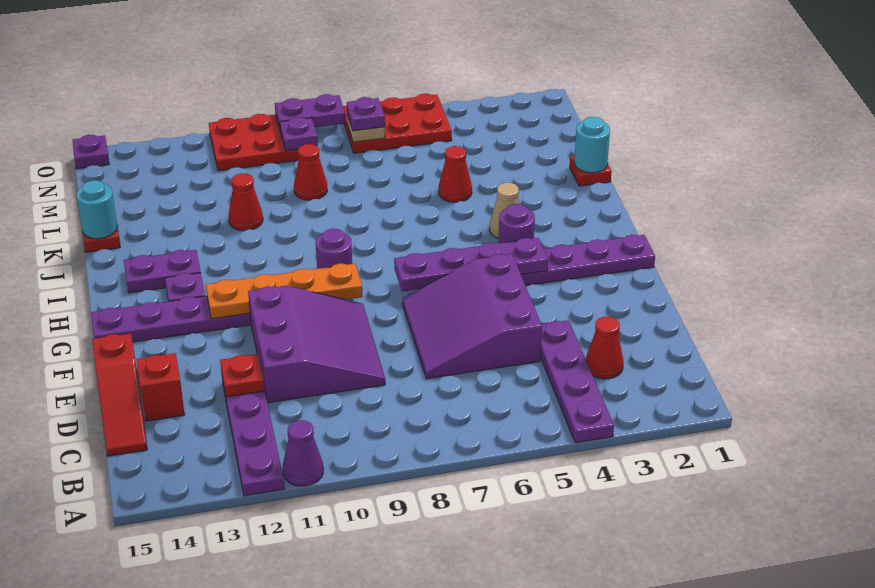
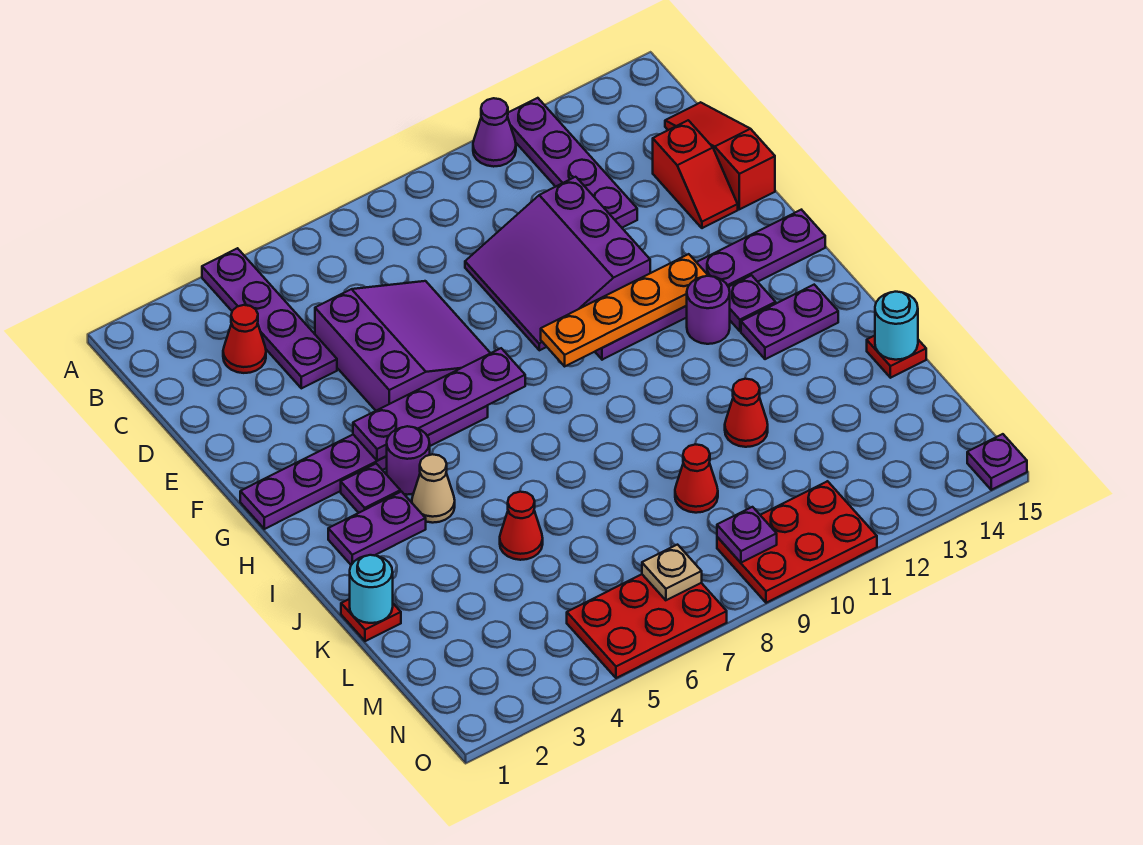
red 1x1 plate [220,354,265,397] -> none
purple 1x1 round brick [316,229,352,269] -> purple 1x1 round brick moved to [687,276,730,344]
purple 1x1 plate [347,97,385,131] -> purple 1x1 plate moved to [341,464,400,513]
purple 1x2 plate [275,94,345,129] -> purple 1x2 plate moved to [328,492,426,565]

